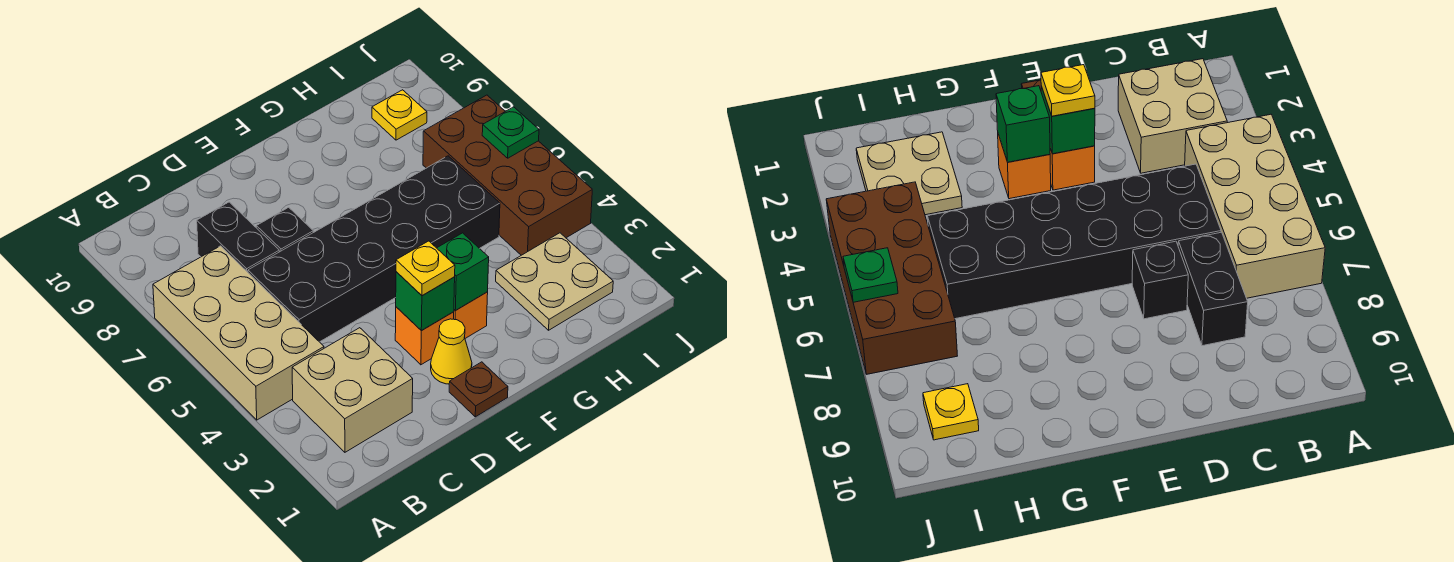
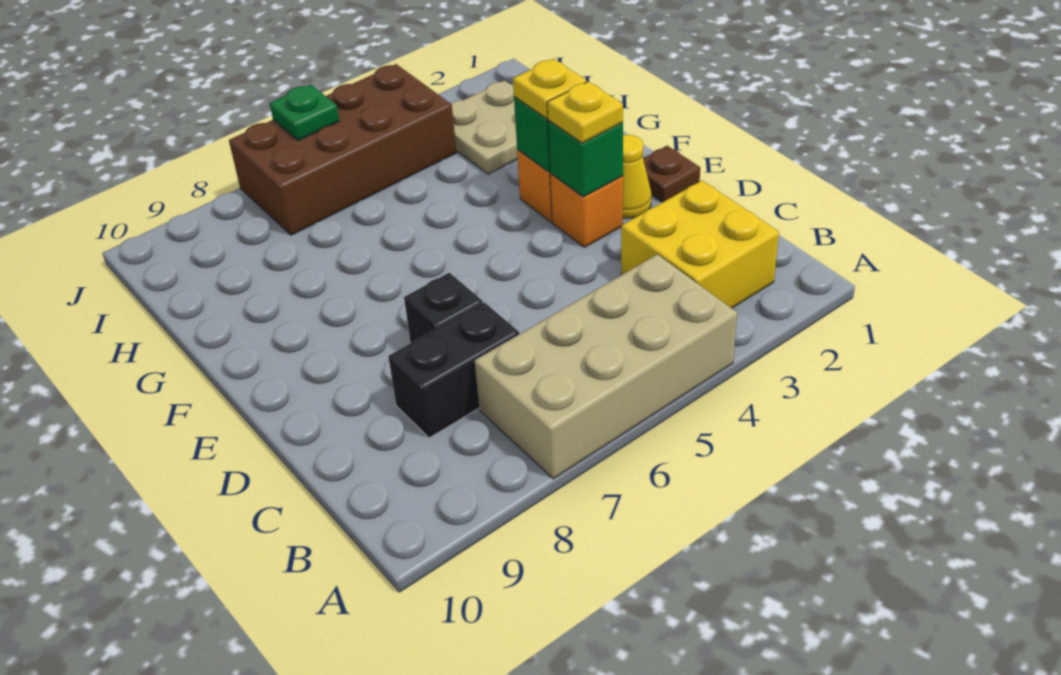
tan 2x2 brick [292,328,413,452] -> yellow 2x2 brick [621,180,779,308]
black 2x6 brick [248,156,500,342] -> none
yellow 1x1 plate [372,90,427,140] -> yellow 1x1 plate moved to [513,59,587,118]

